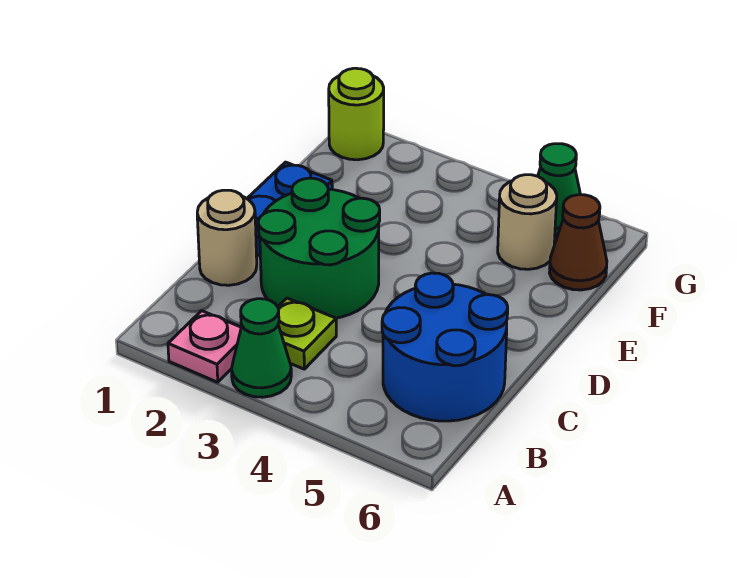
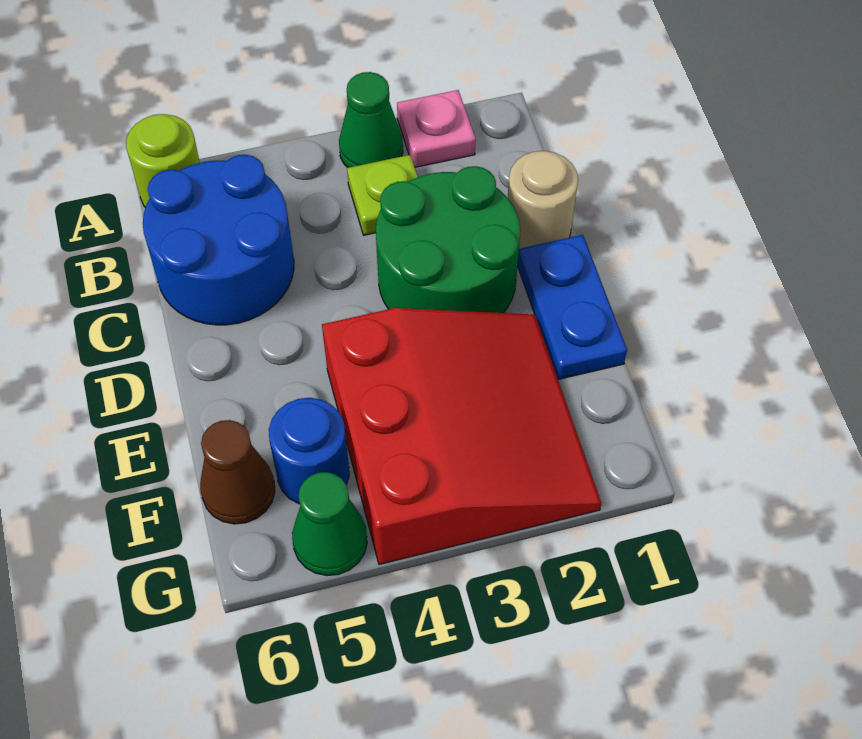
none -> red 3x3 slope [322,308,602,564]
tan 1x1 round brick [498,175,557,269] -> blue 1x1 round brick [269,398,349,504]
lime 1x1 round brick [329,68,384,160] -> lime 1x1 round brick moved to [126,114,200,207]

